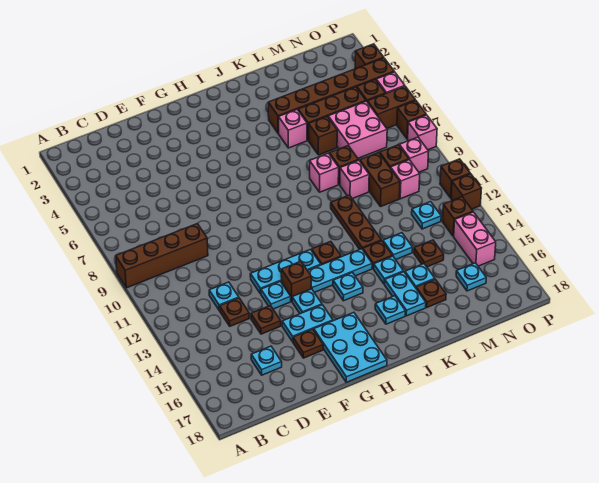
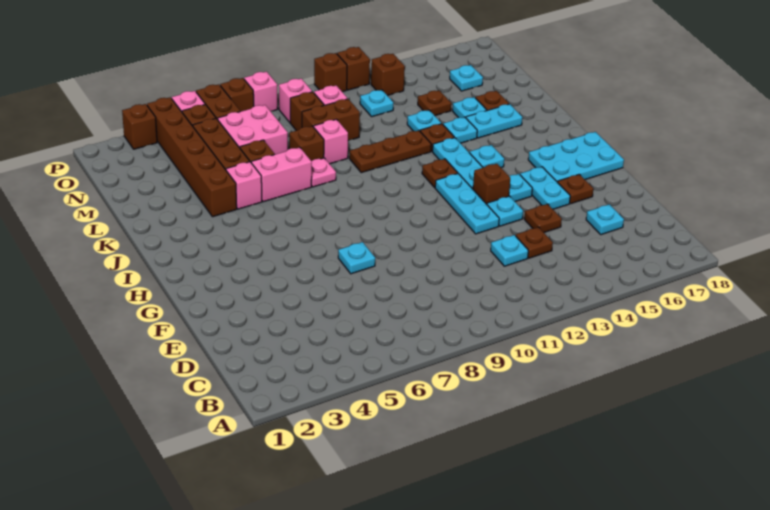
brown 1x4 brick [116,223,208,288] -> none
cyan 1x1 plate [375,296,406,324] -> cyan 1x1 plate moved to [338,242,375,274]
pink 1x1 brick [310,153,339,192] -> pink 1x1 plate [311,158,336,187]
pink 1x2 brick [454,212,496,266] -> pink 1x2 brick moved to [251,148,312,202]

